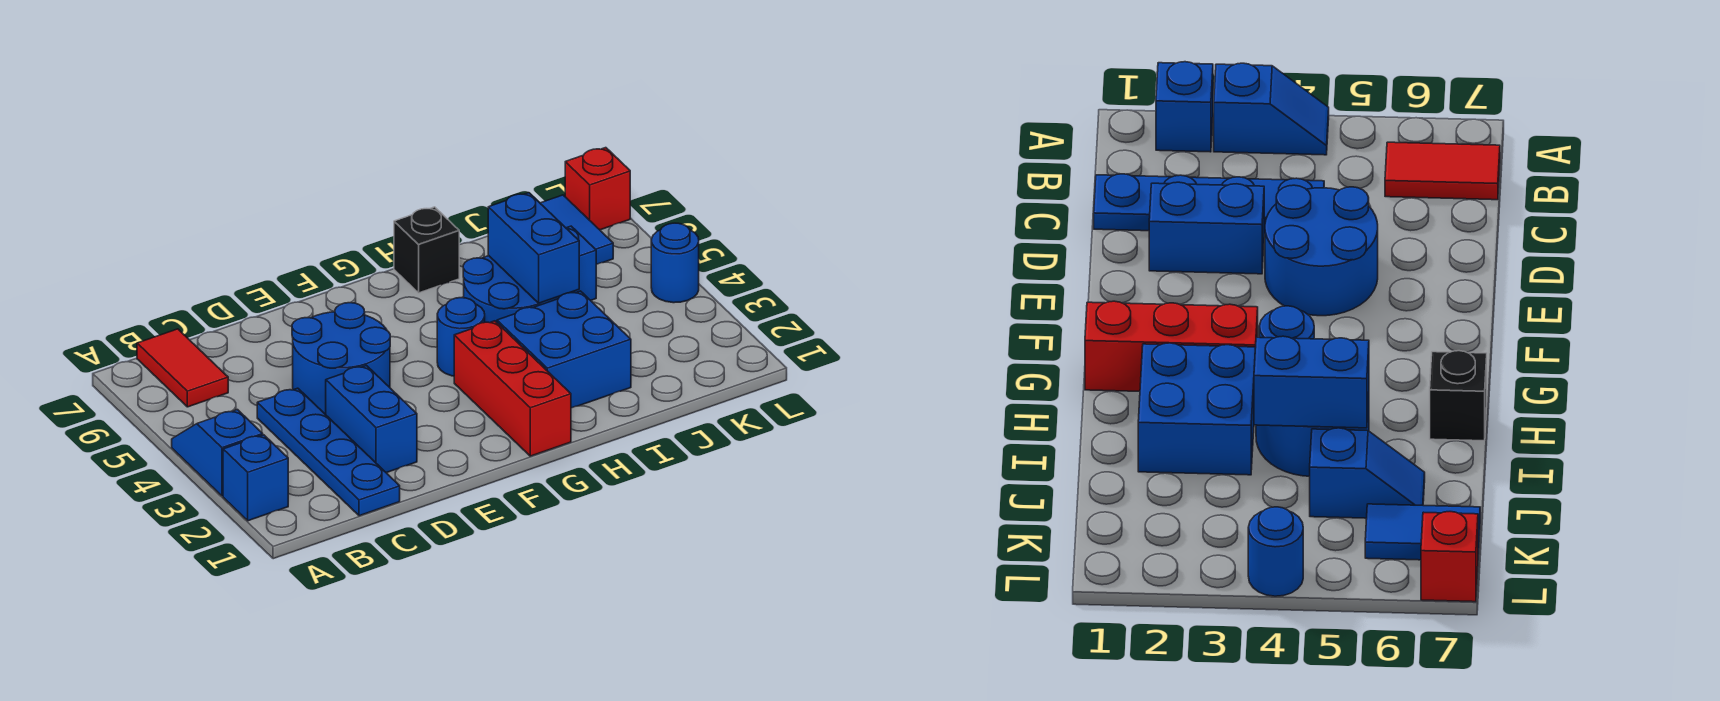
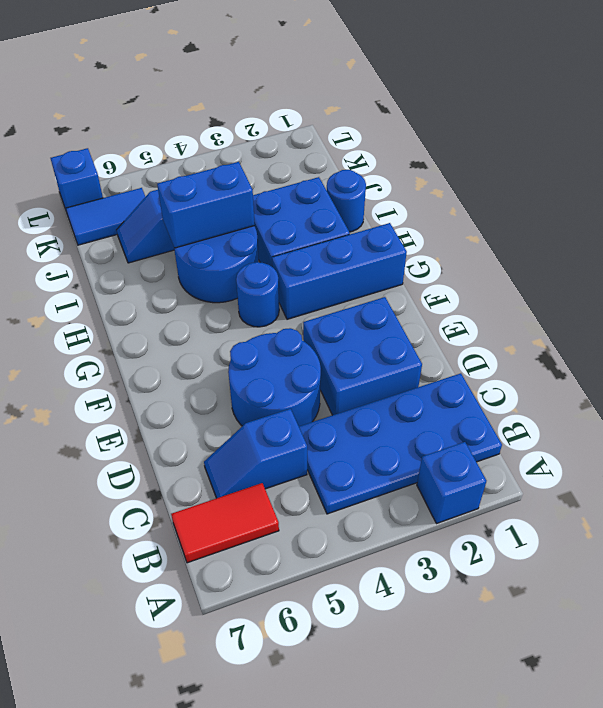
blue 1x2 slope [172,410,263,496] -> blue 1x2 slope moved to [204,409,307,498]
blue 1x4 plate [257,388,400,516] -> blue 2x4 plate [299,373,502,514]
blue 1x2 brick [326,366,417,473] -> blue 2x2 brick [303,297,422,415]
red 1x3 brick [454,321,571,456] -> blue 1x3 brick [272,223,407,319]
black 1x1 brick [394,207,459,293] -> none
blue 1x1 round brick [651,223,699,303] -> blue 1x1 round brick moved to [327,170,366,232]
red 1x1 brick [565,148,630,230] -> blue 1x1 brick [51,148,103,212]

